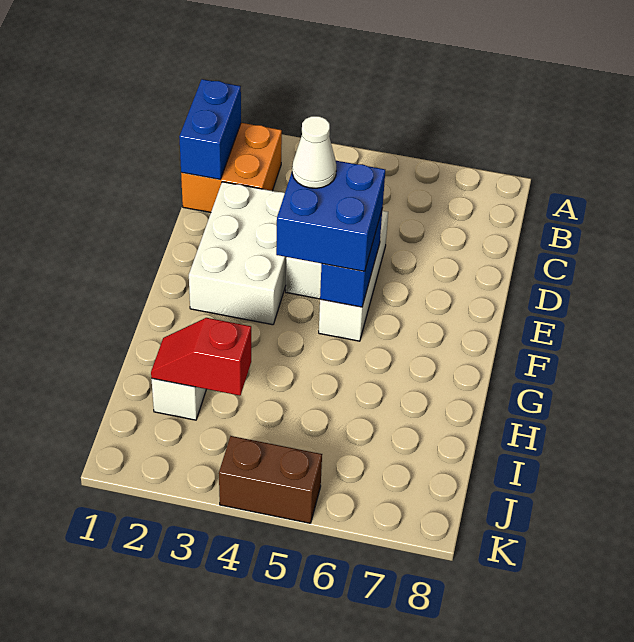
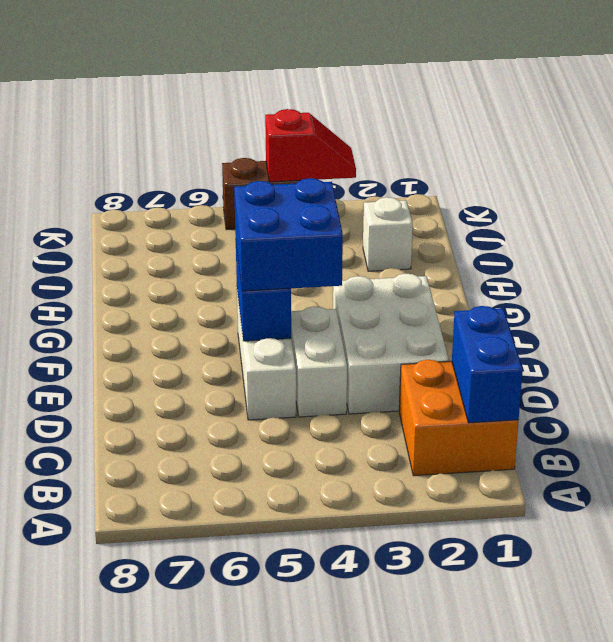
white 1x1 cone [292,116,336,188] -> none
red 1x2 slope [151,318,251,396] -> red 1x2 slope moved to [265,109,356,182]

